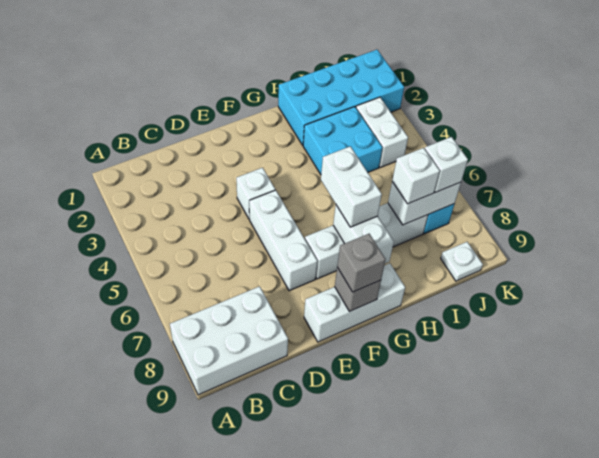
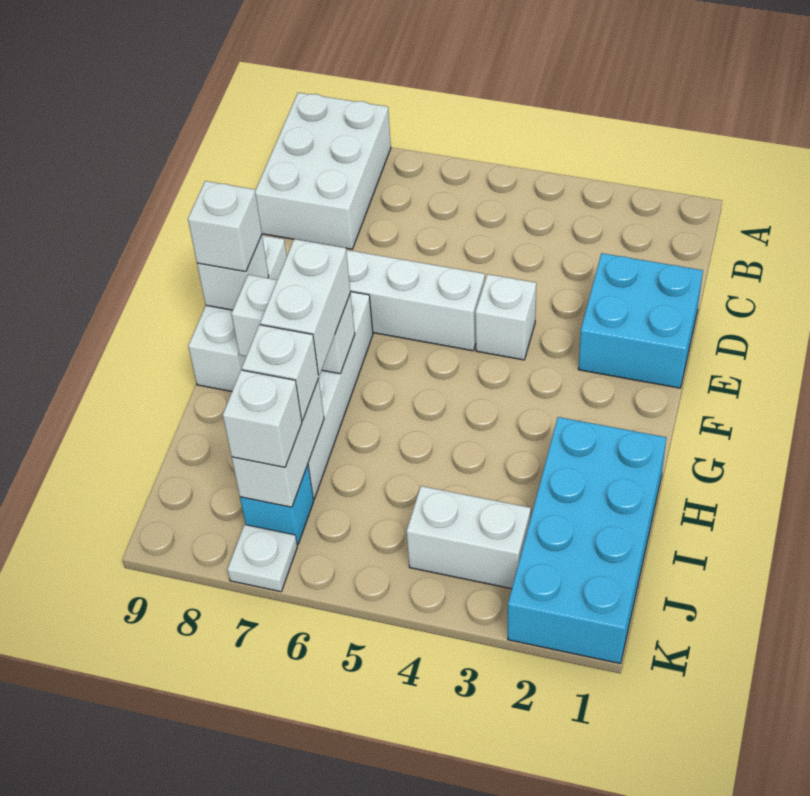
grey 1x1 brick [335,267,381,312] -> white 1x1 brick [197,235,269,310]
grey 1x1 brick [337,234,386,292] -> white 1x1 brick [188,181,262,272]
white 1x2 brick [321,146,382,227] -> white 1x2 brick turned to [260,239,350,375]
cyan 2x2 brick [303,107,382,174] -> cyan 2x2 brick moved to [578,253,703,388]
white 1x1 plate [441,242,483,281] -> white 1x1 plate moved to [227,525,297,592]

